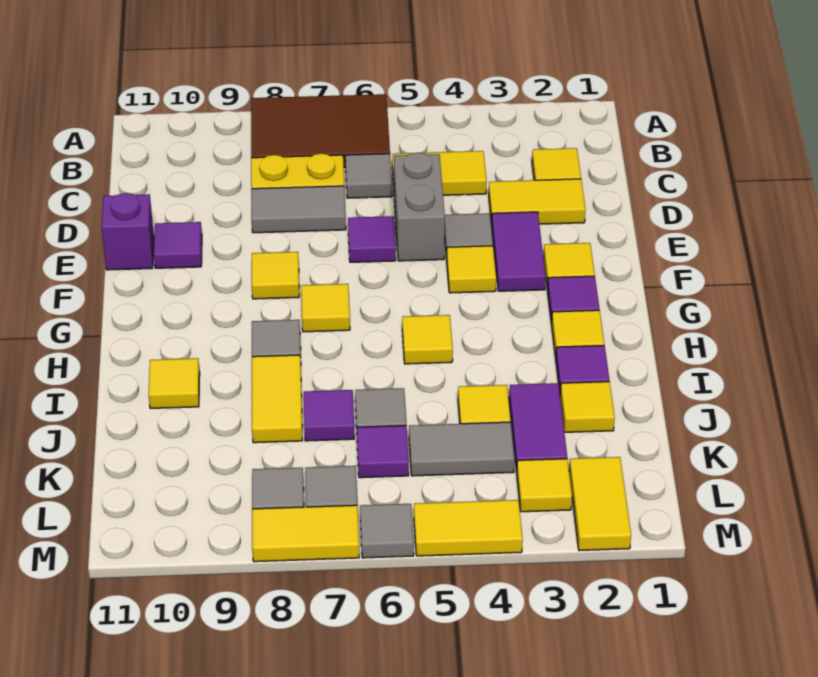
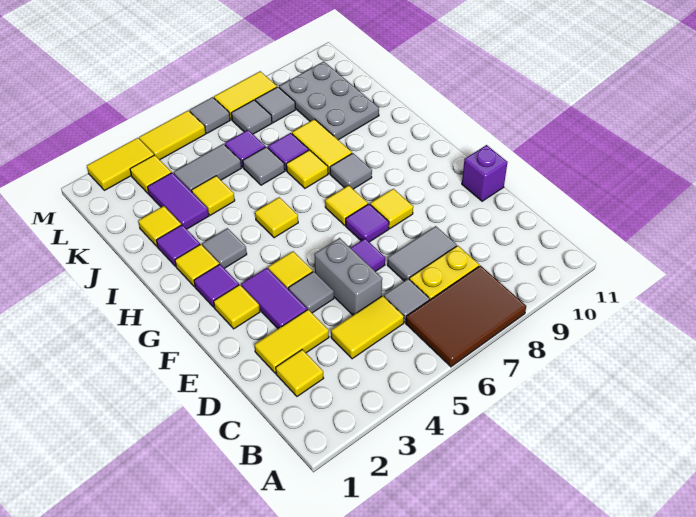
purple 1x1 tile [154,222,202,268] -> purple 1x1 tile moved to [346,204,389,242]
none -> grey 1x1 tile [202,228,247,268]
yellow 1x1 tile [149,358,200,409] -> yellow 1x1 tile moved to [286,150,328,188]
none -> grey 2x3 plate [279,61,379,140]
yellow 1x2 tile [569,457,631,551] -> yellow 1x2 tile turned to [87,138,154,190]

